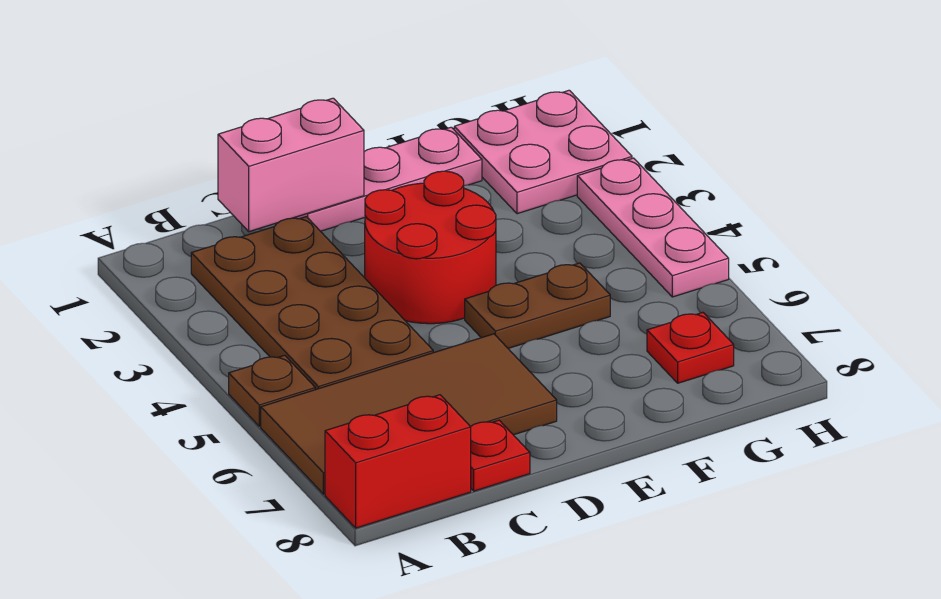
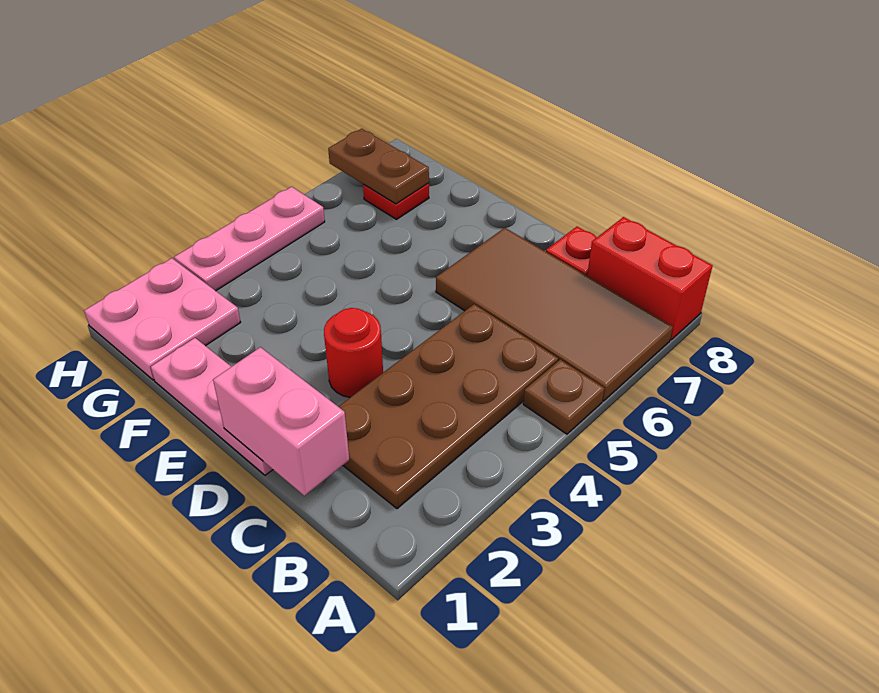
red 2x2 round brick [365,171,496,324] -> red 1x1 round brick [324,308,383,397]
brown 1x2 plate [465,263,610,348] -> brown 1x2 plate moved to [328,129,429,204]

